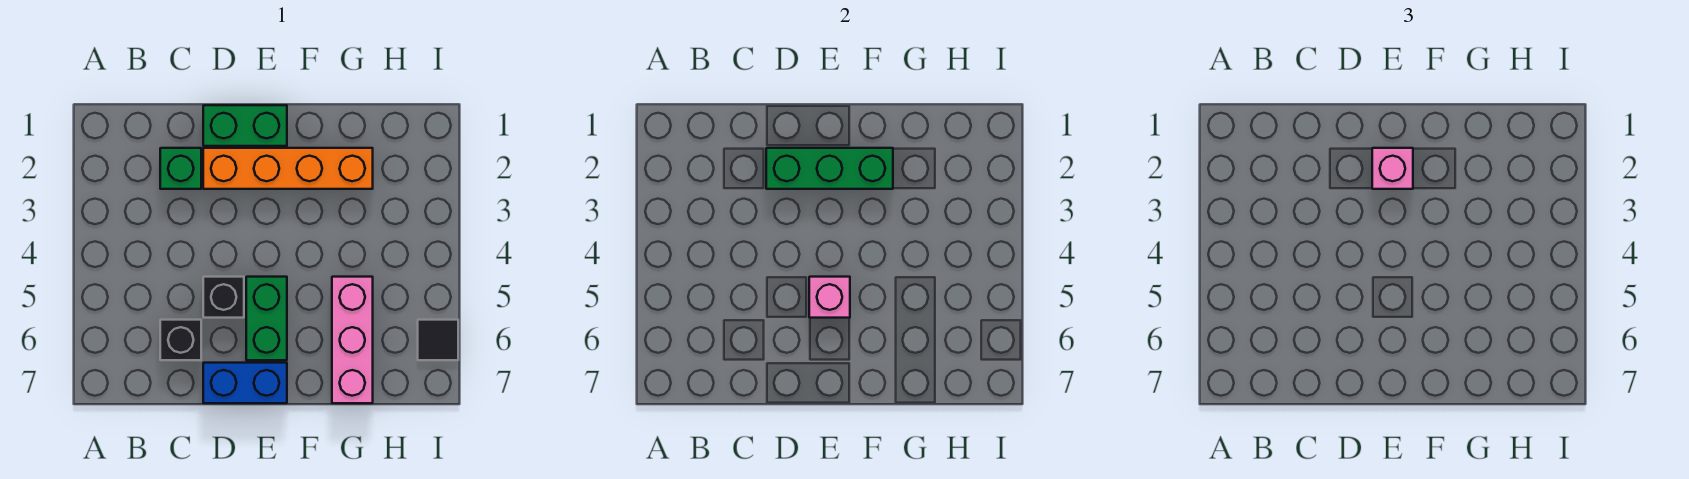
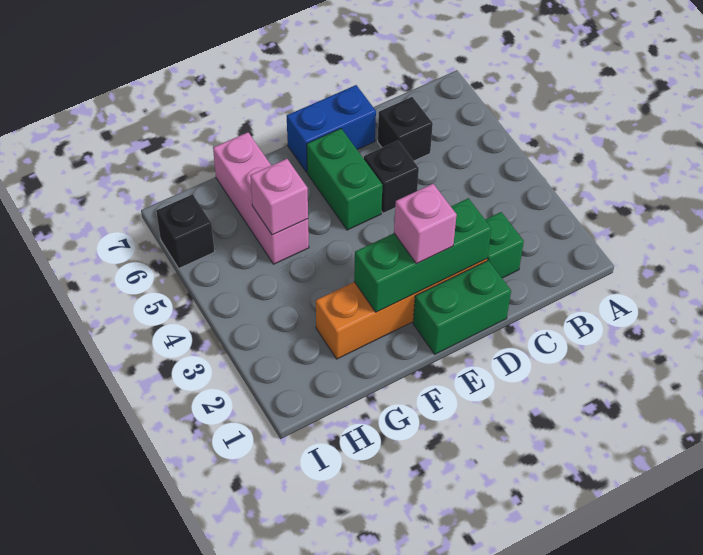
pink 1x1 brick [809,277,850,318] -> pink 1x1 brick moved to [250,159,308,235]
black 1x1 tile [418,320,458,360] -> black 1x1 brick [156,194,215,268]

